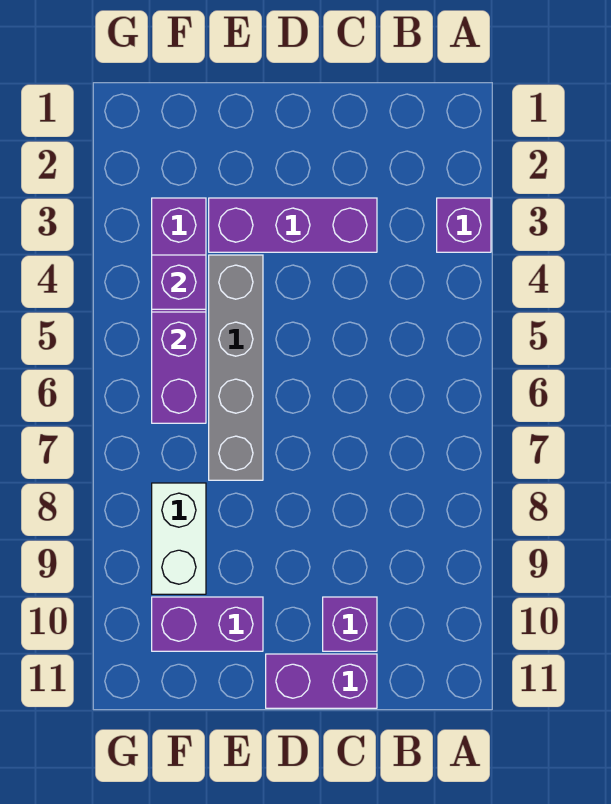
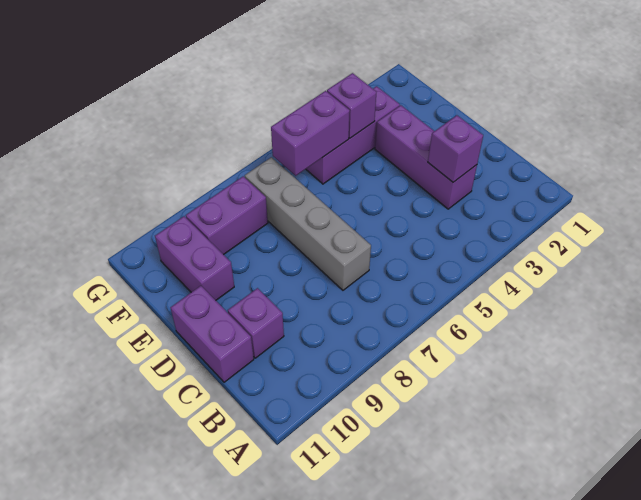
purple 1x1 brick [437,198,491,252] -> purple 1x1 brick moved to [428,115,483,182]
grey 1x4 brick [209,255,263,480] -> grey 1x4 brick turned to [245,157,371,290]
white 1x2 brick [152,483,206,594] -> purple 1x2 brick [186,176,268,255]

